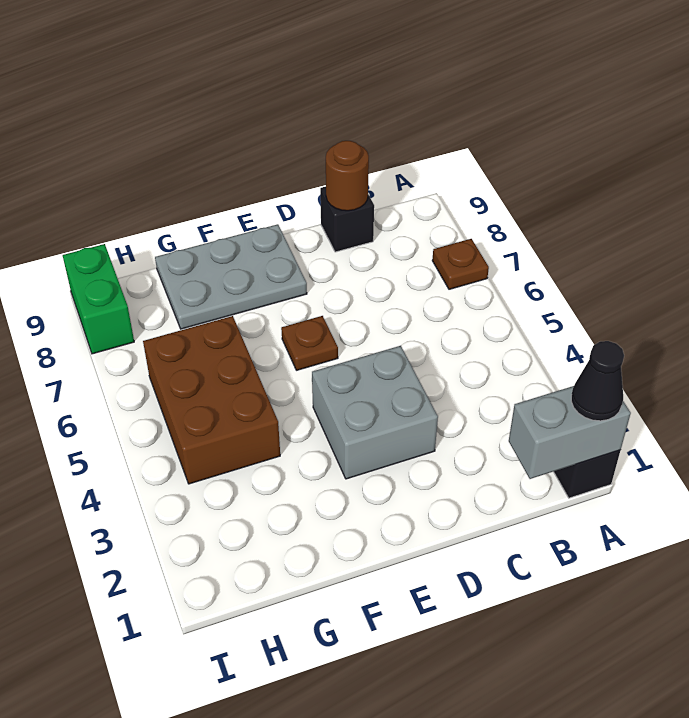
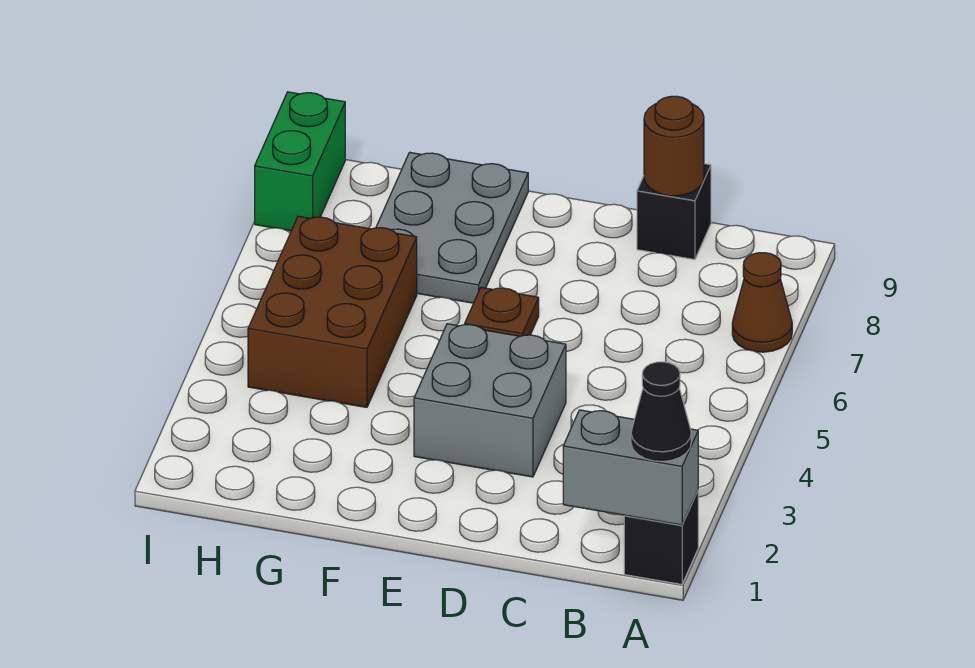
brown 1x1 plate [432,239,489,289] -> brown 1x1 cone [732,253,792,352]
grey 2x3 plate [155,224,307,329] -> grey 2x3 plate turned to [376,152,528,303]

